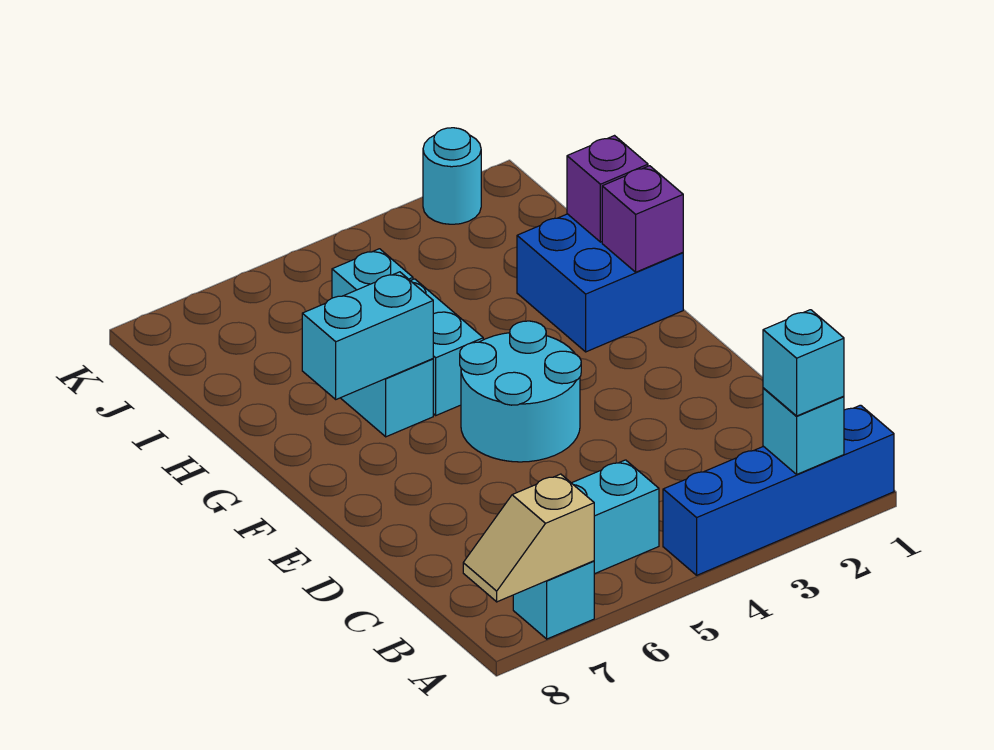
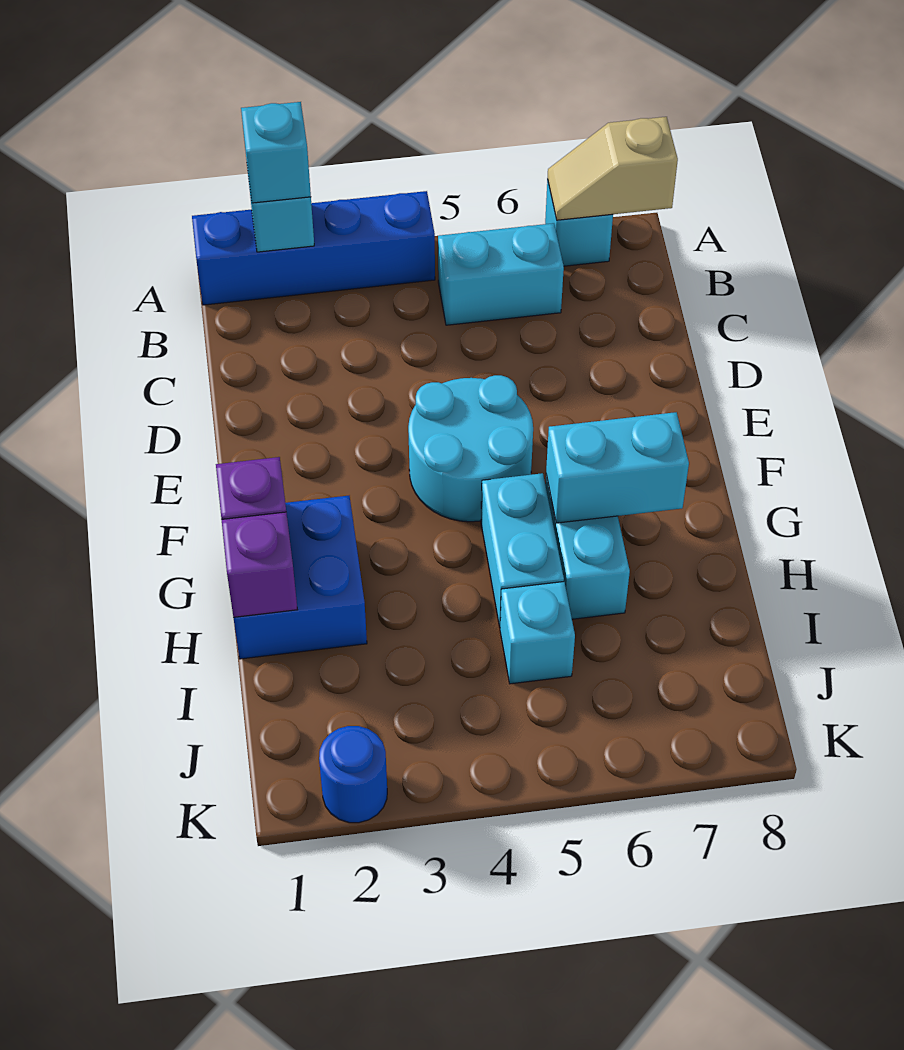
tan 1x2 slope [463,474,594,602] -> tan 1x2 slope turned to [548,117,678,220]
cyan 1x1 round brick [423,128,481,224] -> blue 1x1 round brick [319,726,387,823]

